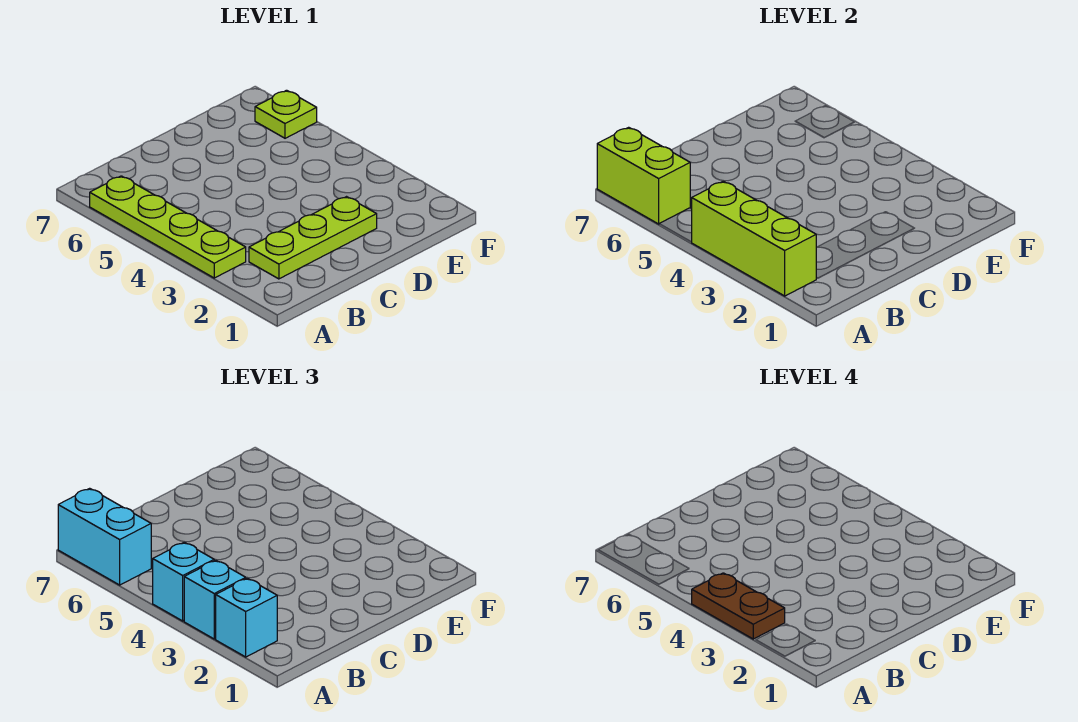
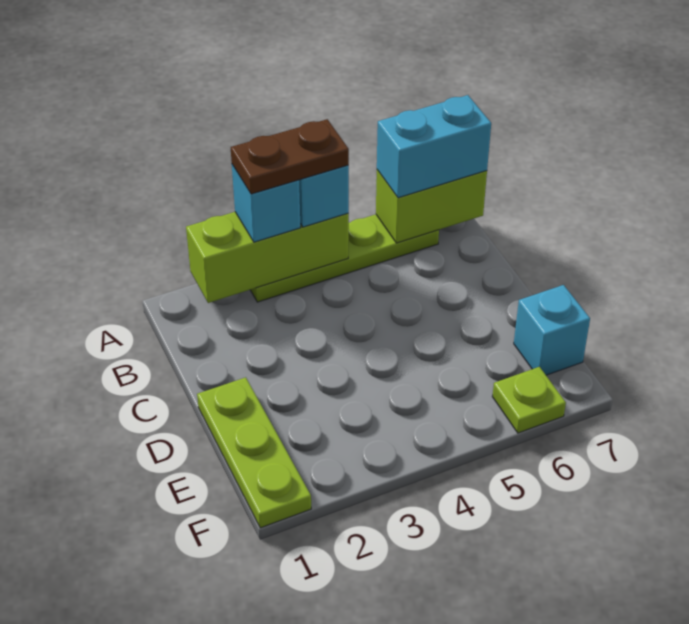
cyan 1x1 brick [216,578,277,657] -> cyan 1x1 brick moved to [514,285,590,375]
lime 1x3 plate [249,197,377,279] -> lime 1x3 plate moved to [197,377,311,528]

